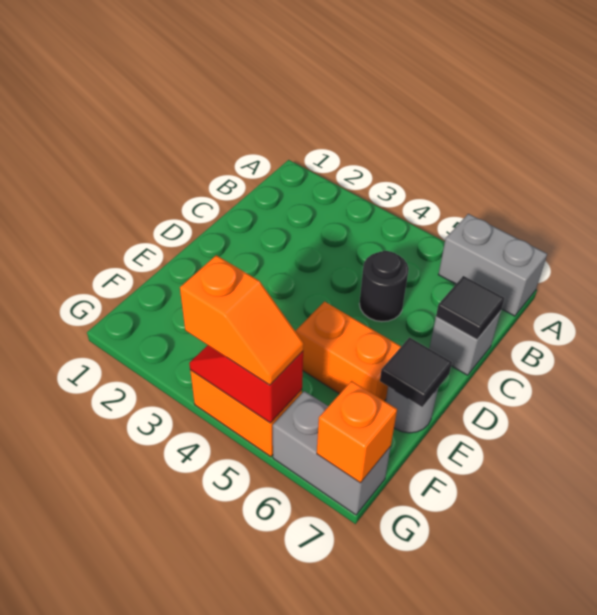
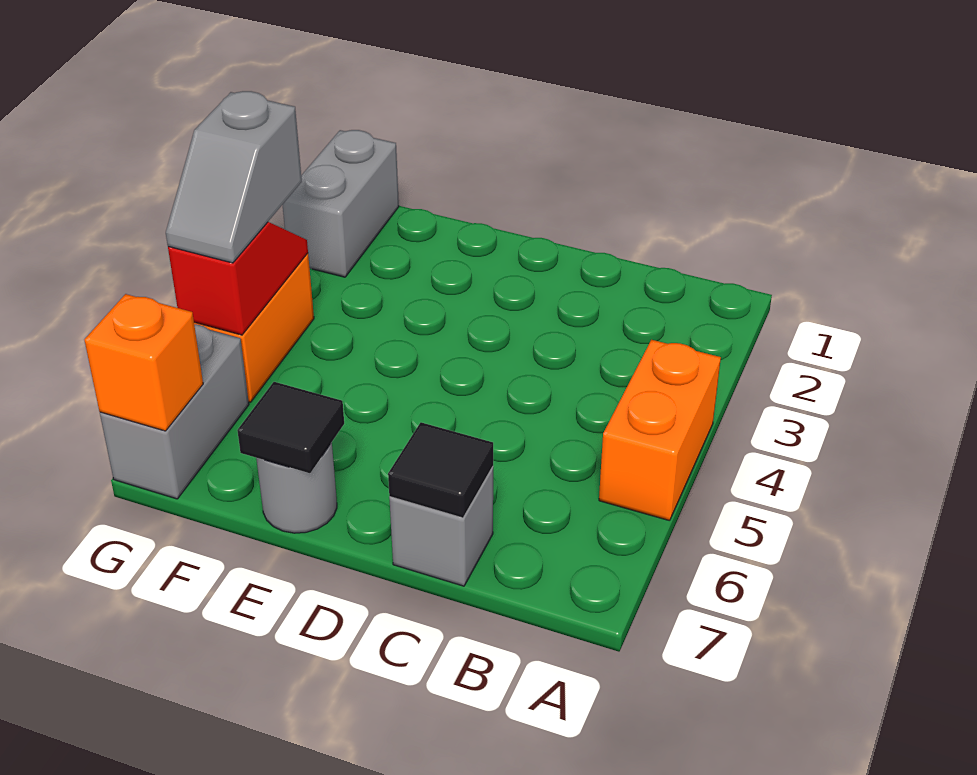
grey 1x2 brick [438,214,547,316] -> grey 1x2 brick moved to [283,130,399,277]
black 1x1 round brick [359,251,409,322] -> none
orange 1x2 brick [296,302,401,401] -> orange 1x2 brick moved to [599,340,721,521]
orange 1x2 slope [180,255,304,385] -> grey 1x2 slope [166,91,302,263]

